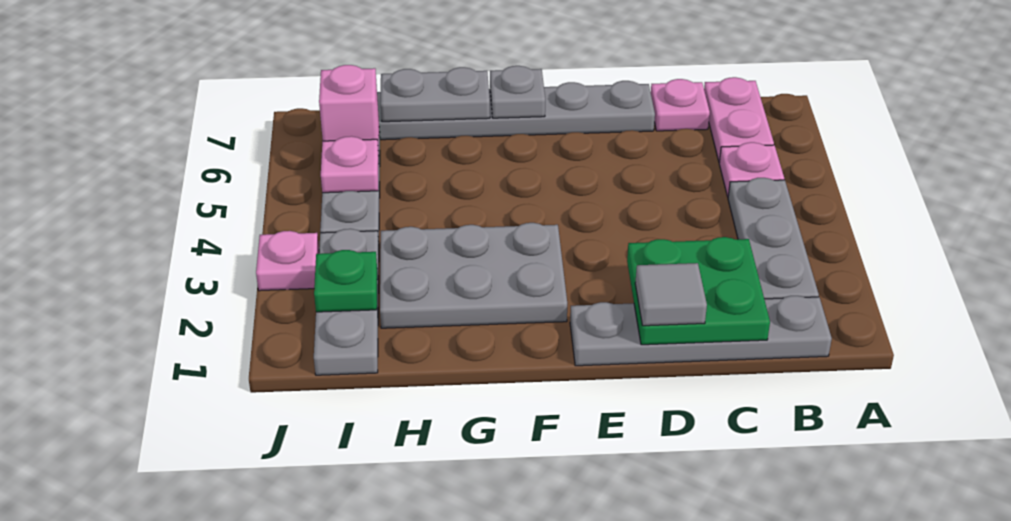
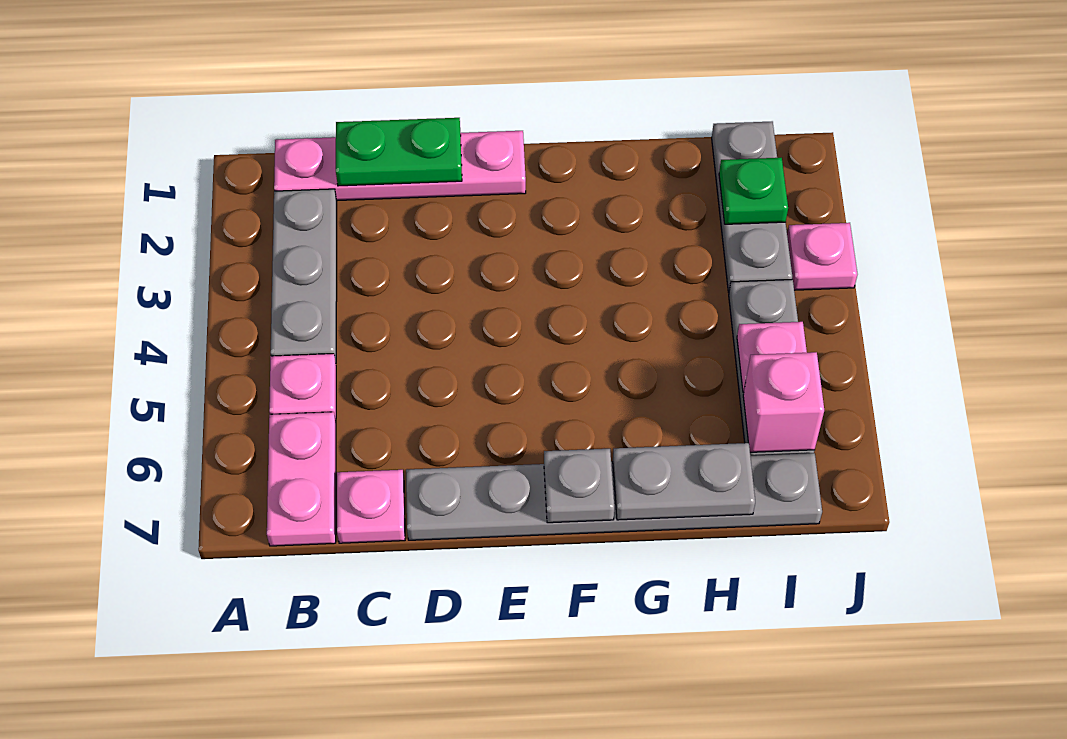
grey 1x4 plate [570,296,832,366] -> pink 1x4 plate [274,131,526,201]
green 2x2 plate [627,237,770,345] -> green 1x2 plate [336,118,462,186]
grey 1x1 tile [635,263,707,326] -> none
grey 2x3 plate [380,223,567,328] -> none

